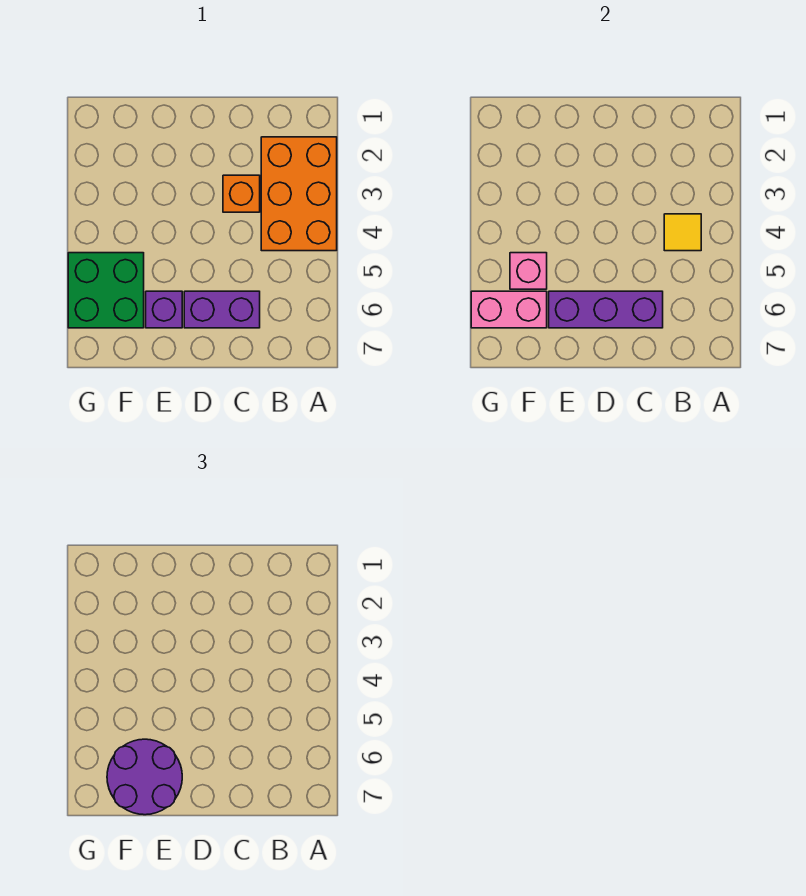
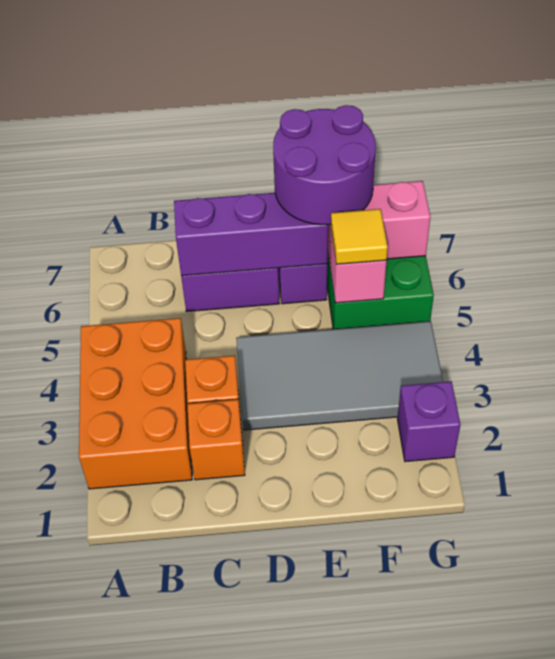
yellow 1x1 tile [664,214,701,251] -> yellow 1x1 tile moved to [331,209,388,264]
none -> orange 1x1 brick [187,399,245,480]
none -> grey 2x4 tile [236,321,443,430]
none -> purple 1x1 brick [397,381,460,462]

